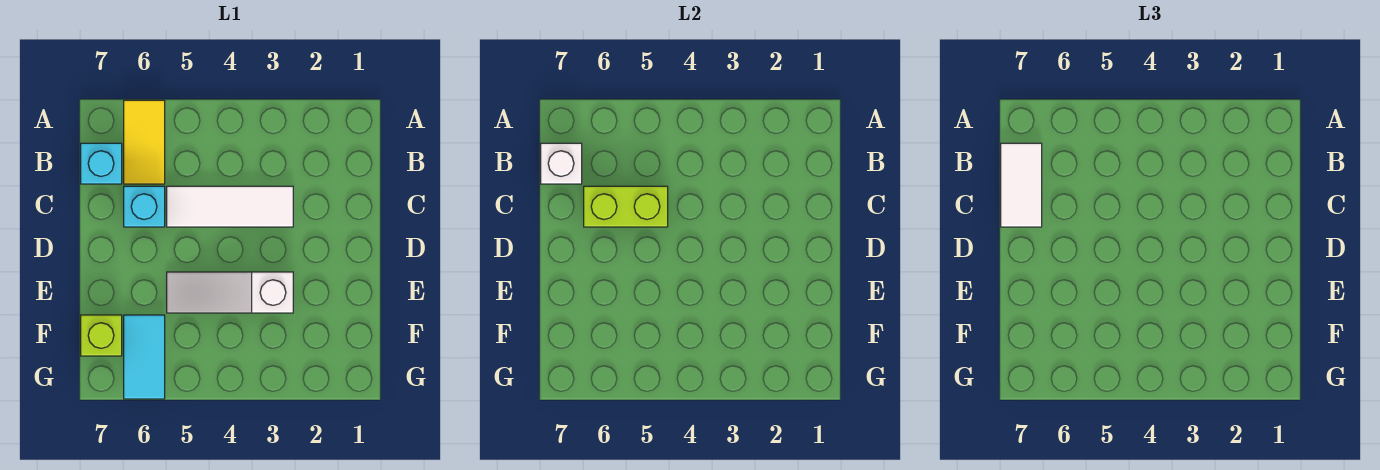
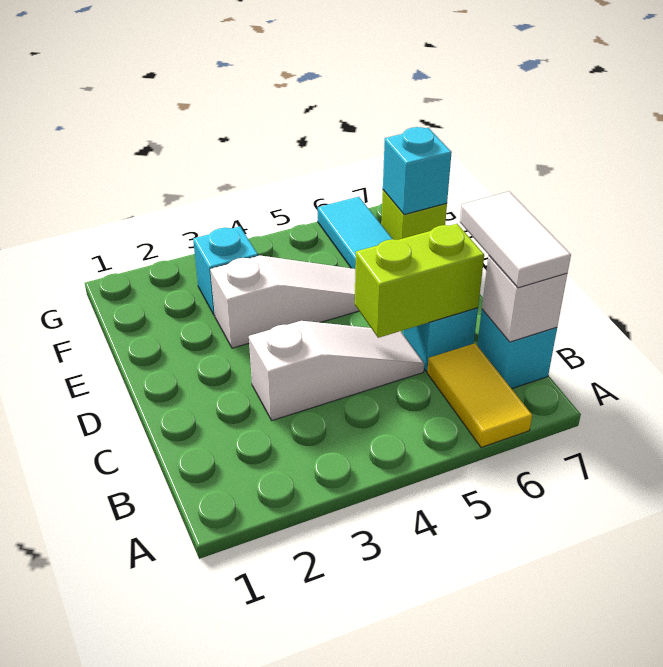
white 1x3 tile [167,186,293,227] -> white 1x3 slope [249,321,424,420]
none -> cyan 1x1 brick [193,226,258,316]
none -> cyan 1x1 brick [383,127,452,215]

